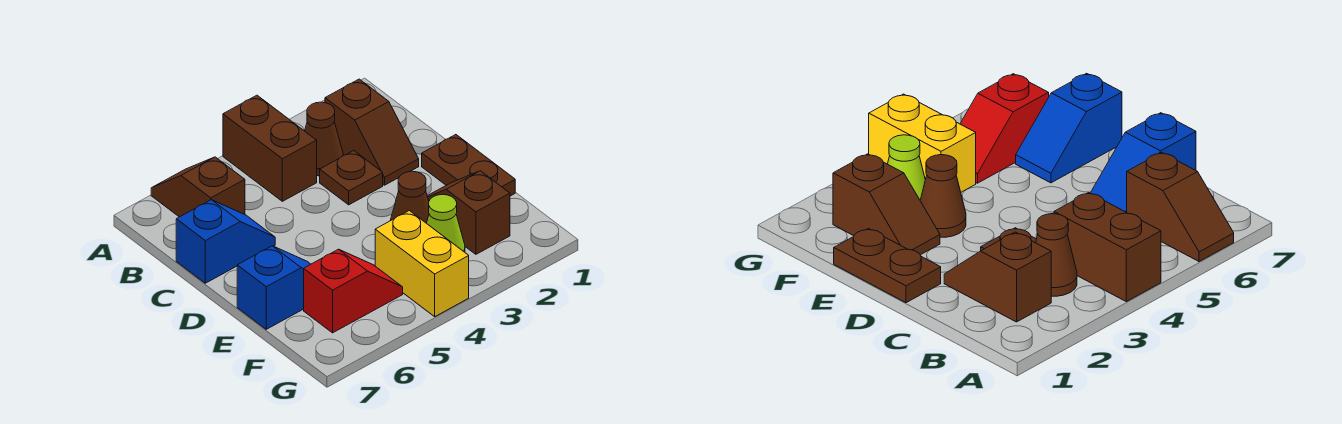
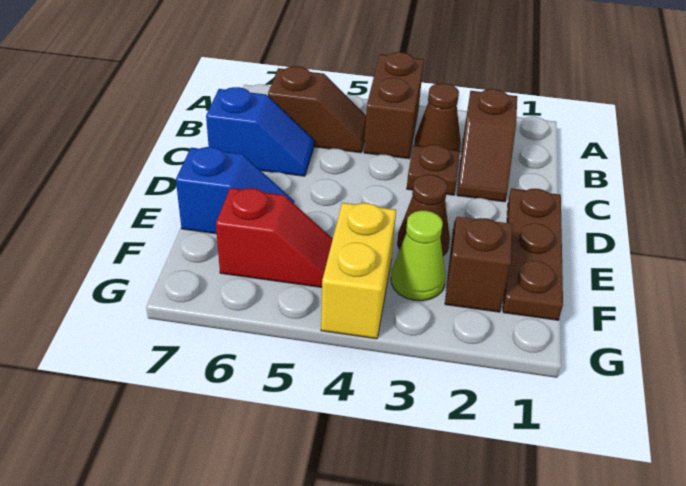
brown 1x2 slope [151,157,245,217] -> brown 1x2 slope turned to [268,66,366,153]
brown 1x2 plate [422,135,515,196] -> brown 1x3 plate [503,188,563,320]

